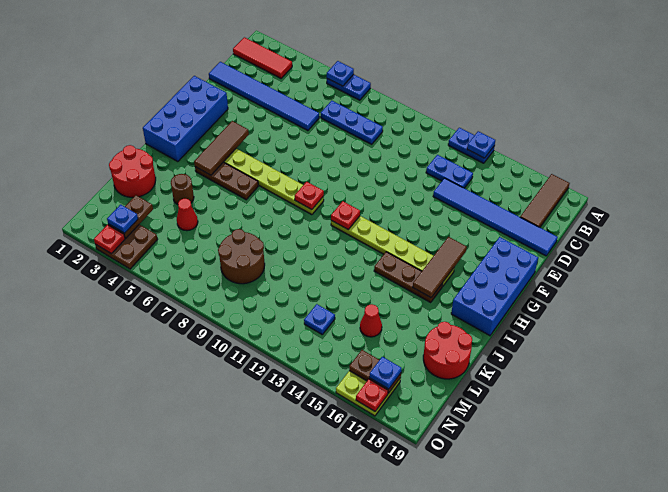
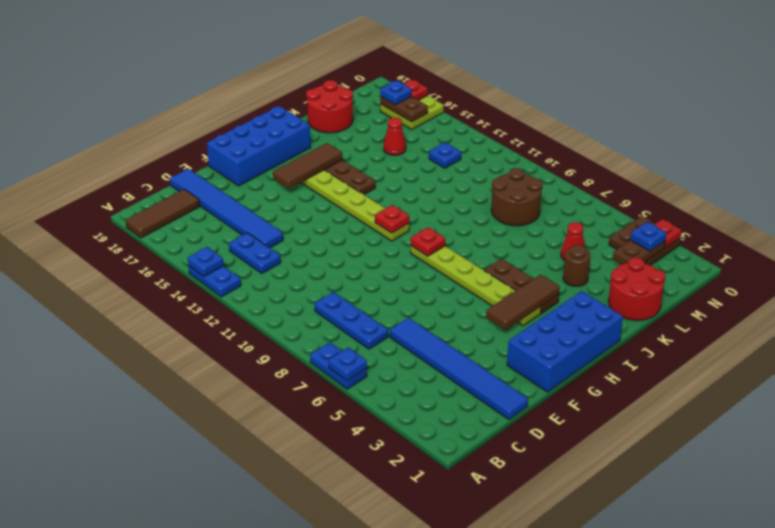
red 1x3 tile [233,37,292,78] -> none

